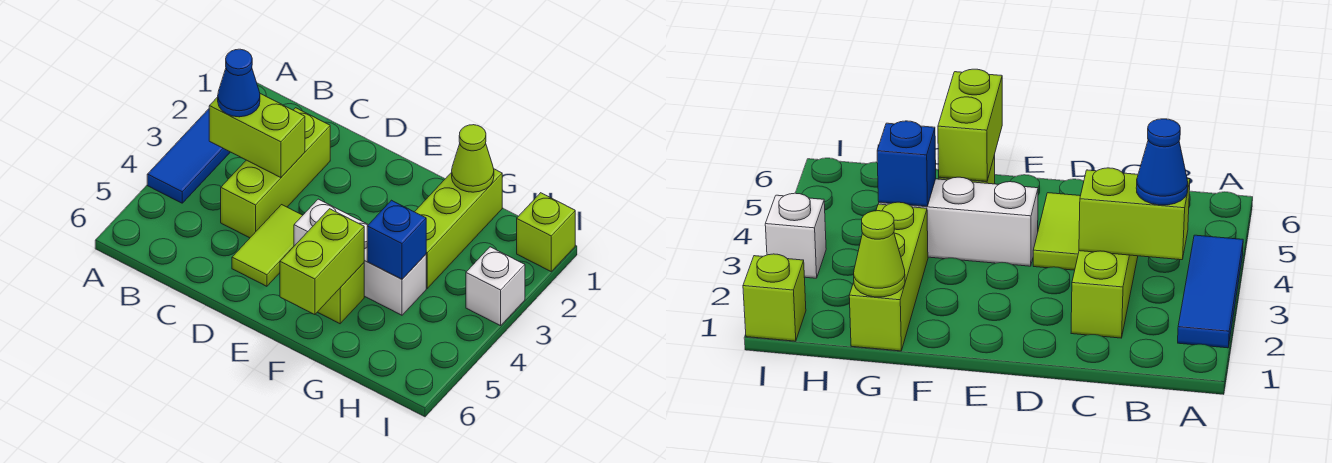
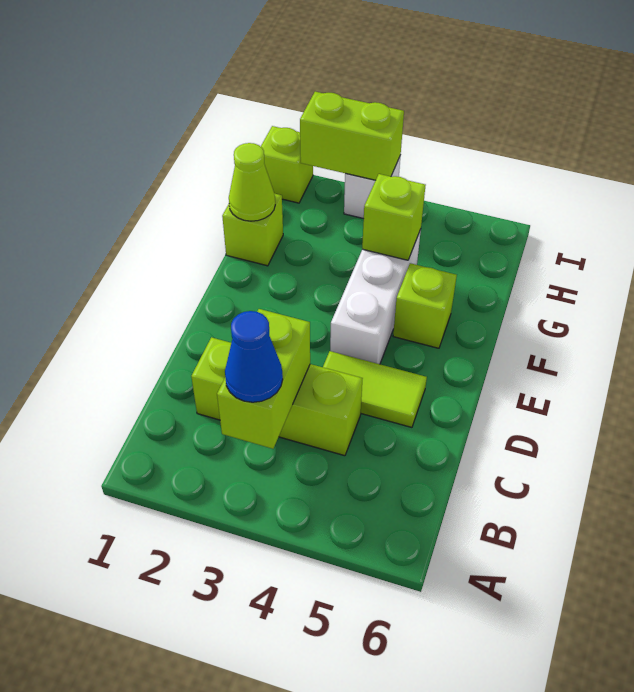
blue 1x3 tile [147,109,230,203] -> none
lime 1x2 brick [280,209,364,315] -> lime 1x2 brick moved to [300,92,404,180]
lime 1x3 brick [415,169,502,288] -> lime 1x1 brick [222,193,283,266]
blue 1x1 brick [367,200,426,279] -> lime 1x1 brick [362,174,425,260]

